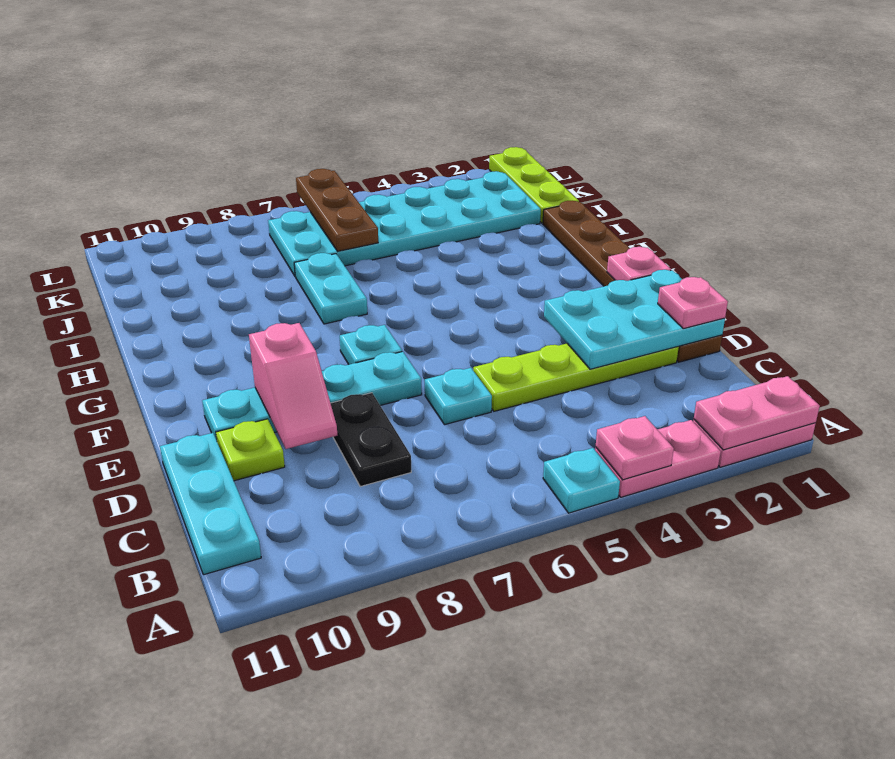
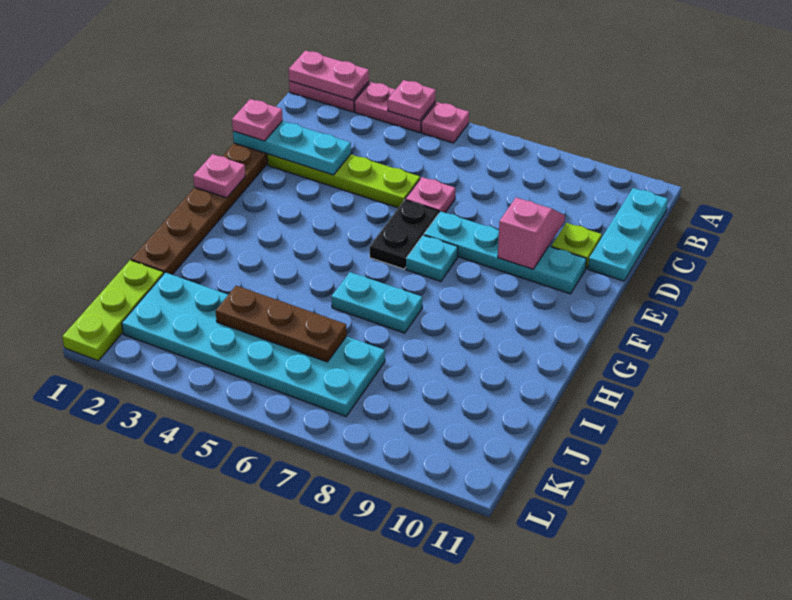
cyan 1x1 plate [543,448,620,513] -> pink 1x1 plate [421,102,469,143]
black 1x2 plate [331,393,411,487] -> black 1x2 plate moved to [370,200,439,269]
cyan 2x3 plate [544,270,725,369] -> cyan 1x3 plate [233,121,351,175]
cyan 1x1 plate [425,368,492,425] -> pink 1x1 plate [405,177,455,213]
cyan 1x2 plate [294,253,367,324] -> cyan 1x2 plate turned to [332,272,422,333]
brown 1x3 plate [296,169,378,251] -> brown 1x3 plate turned to [216,286,347,362]

